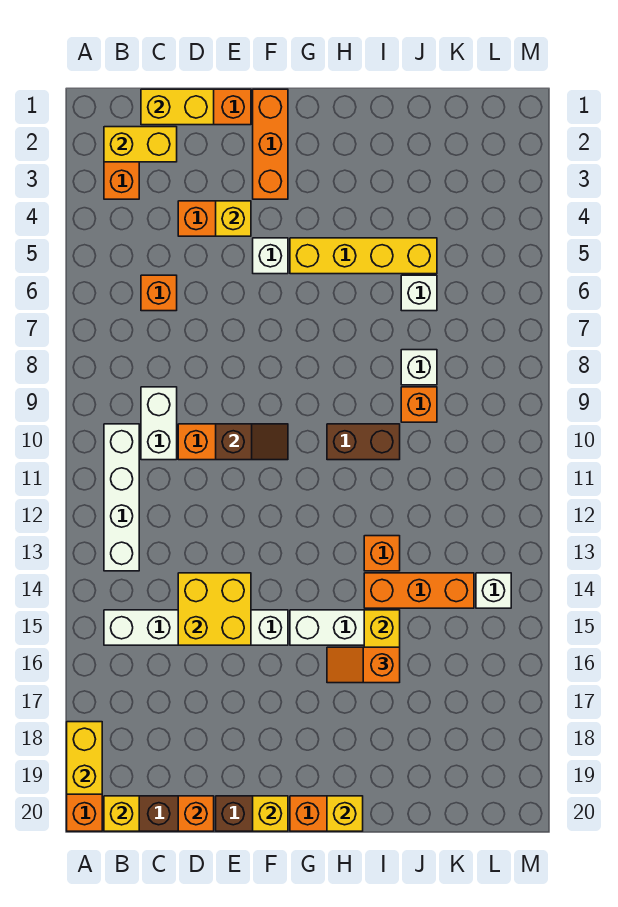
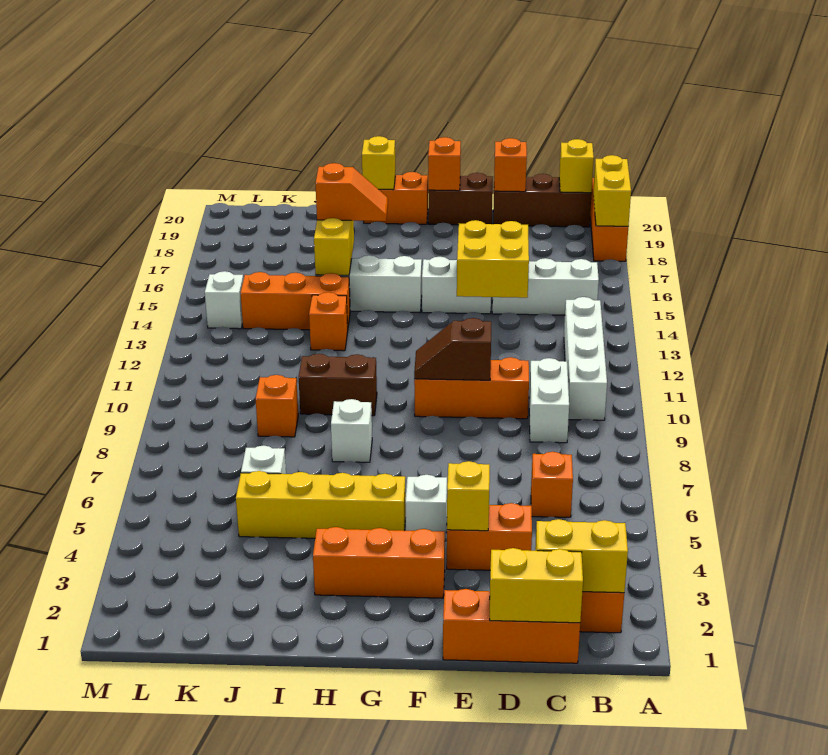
orange 1x3 brick [253,89,288,199] -> orange 1x3 brick turned to [313,527,445,598]
yellow 1x1 brick [253,796,288,831] -> orange 1x1 brick [428,137,461,191]
white 1x1 brick [401,350,437,385] -> white 1x1 brick moved to [331,399,372,462]

